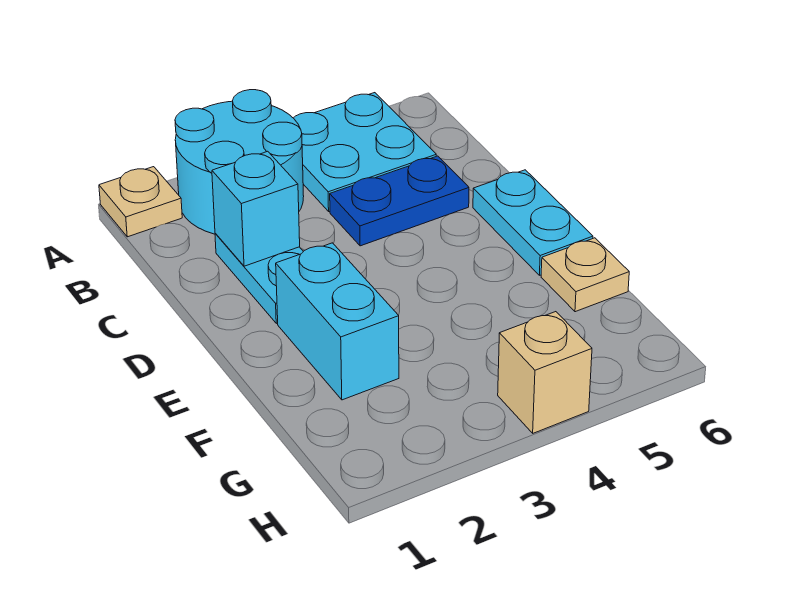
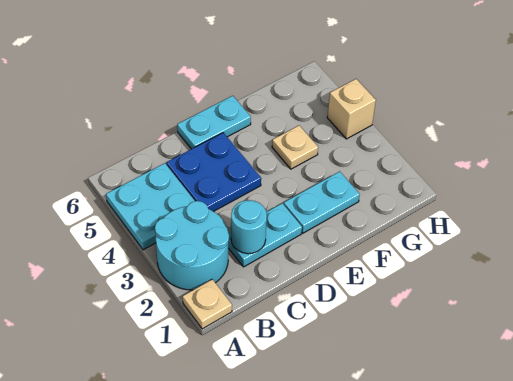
cyan 1x1 brick [212,151,300,266] -> cyan 1x1 round brick [231,200,267,254]
blue 1x2 plate [330,156,469,246] -> blue 2x2 plate [166,133,261,212]
cyan 1x2 brick [276,243,399,400] -> cyan 1x2 plate [284,171,360,233]
tan 1x1 plate [541,238,629,312] -> tan 1x1 plate moved to [272,126,318,169]

